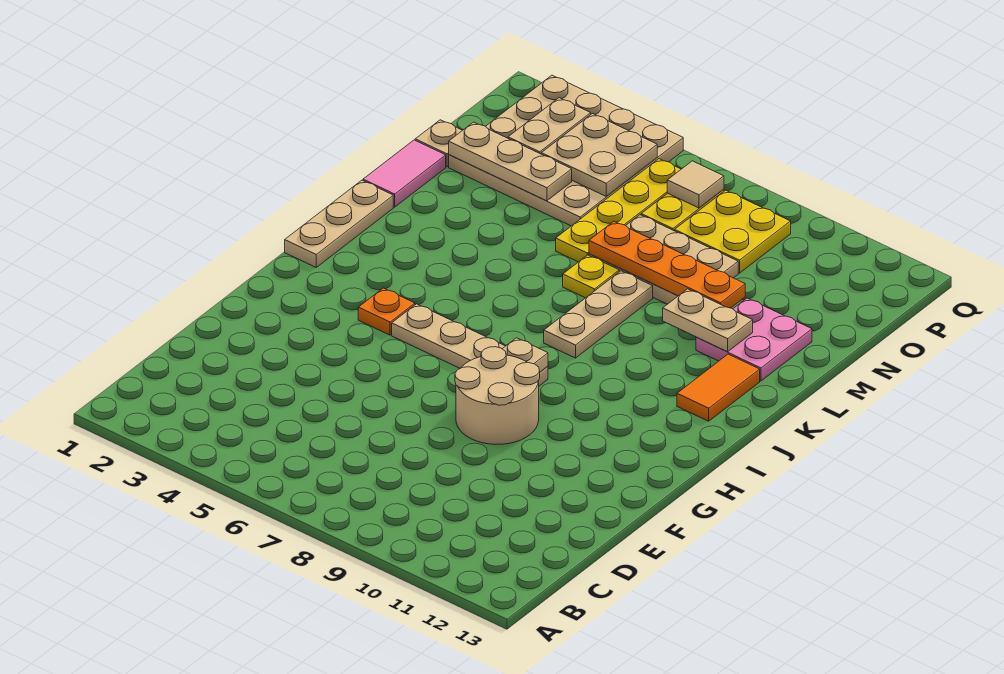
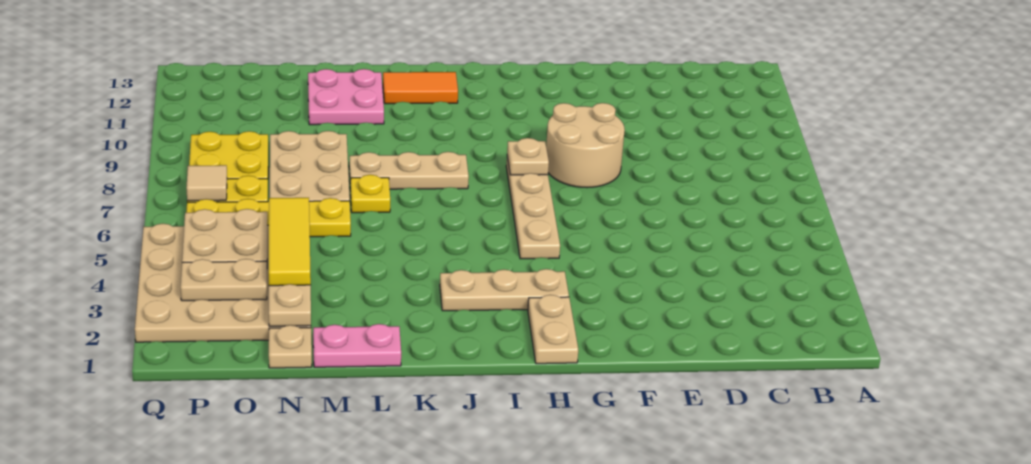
orange 1x1 plate [358,288,415,335] -> none
tan 1x3 plate [285,180,393,267] -> tan 1x3 plate moved to [440,269,569,311]
pink 1x2 tile [363,140,446,207] -> pink 1x2 plate [313,324,401,367]
tan 1x2 plate [663,289,753,352] -> tan 1x2 plate moved to [528,295,578,364]
orange 1x4 plate [589,221,745,308] -> none
none -> yellow 1x3 tile [269,198,311,286]

